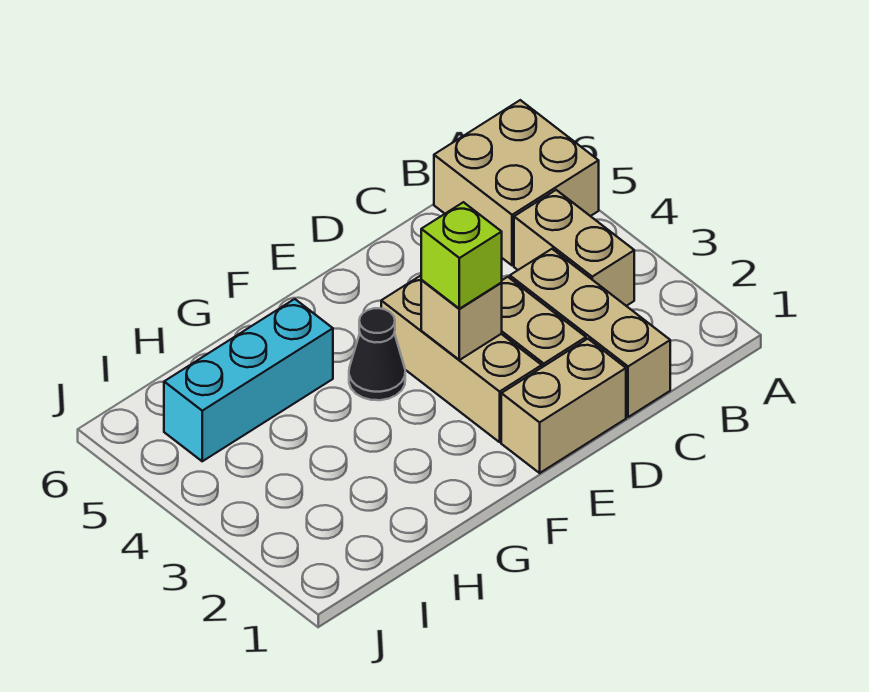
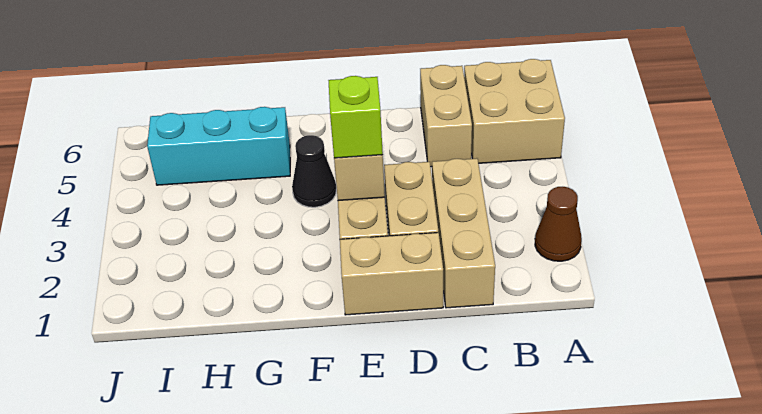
none -> brown 1x1 cone [535,187,582,261]
tan 1x2 brick [514,190,634,306] -> tan 1x2 brick moved to [420,65,472,167]

